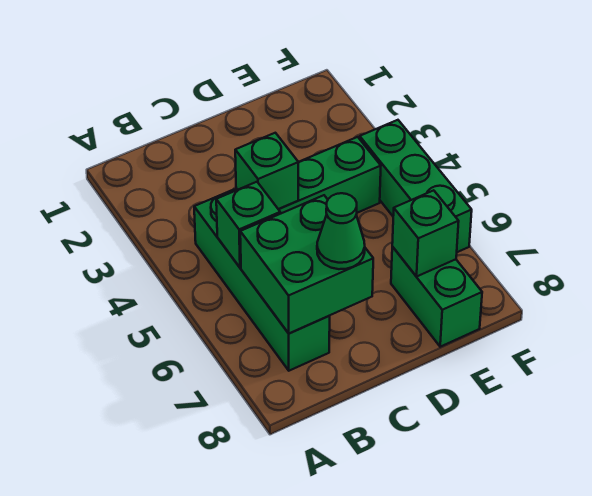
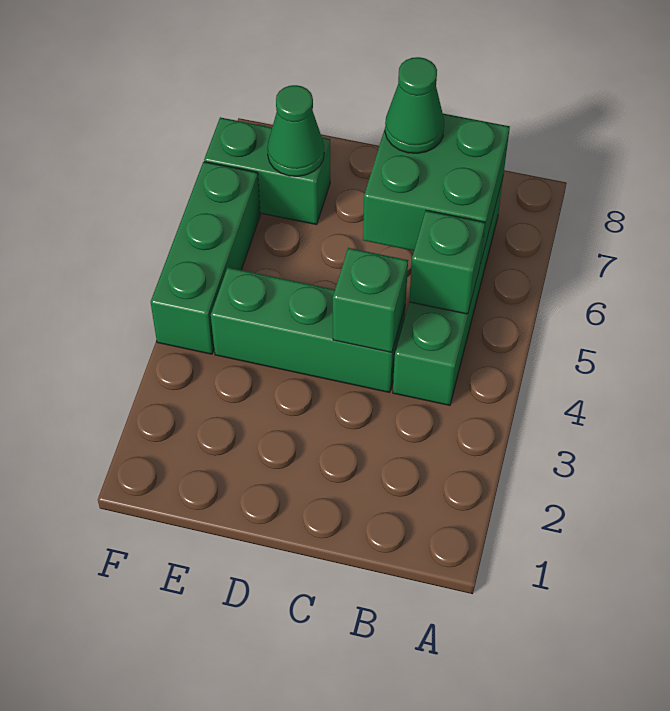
green 1x2 brick [391,247,482,347] -> green 1x2 brick turned to [204,117,330,225]
green 1x1 brick [392,190,459,277] -> green 1x1 cone [267,85,324,176]

